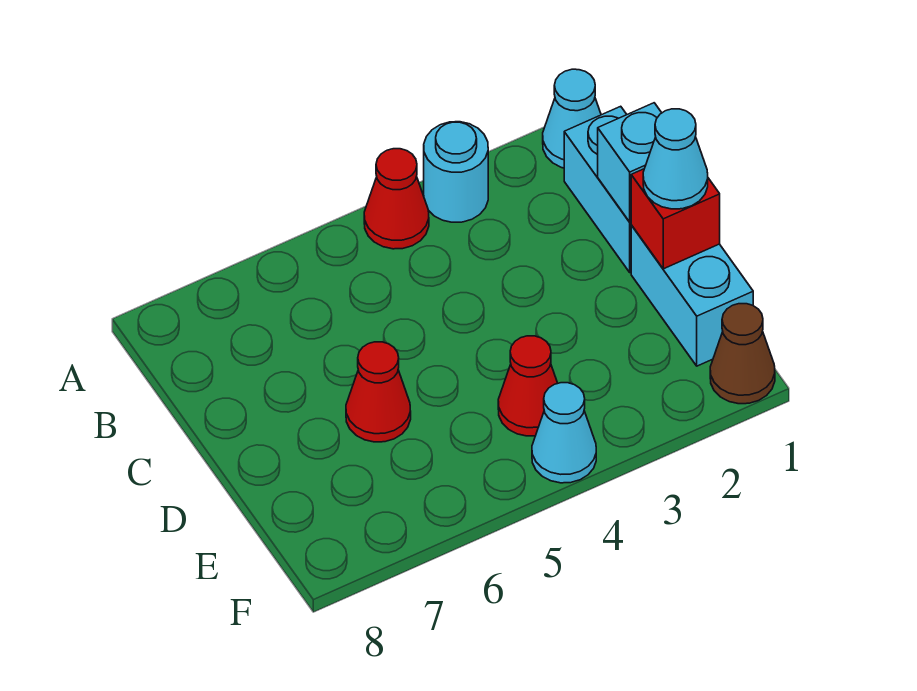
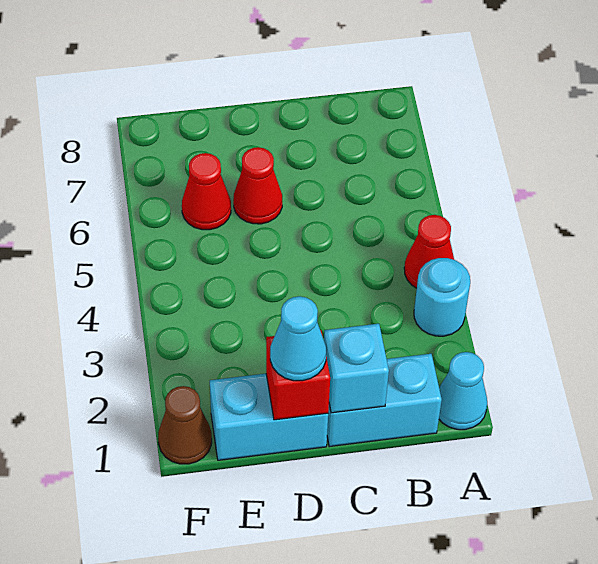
red 1x1 cone [498,336,558,436] -> red 1x1 cone moved to [182,153,231,230]
cyan 1x1 cone [532,383,596,483] -> none

